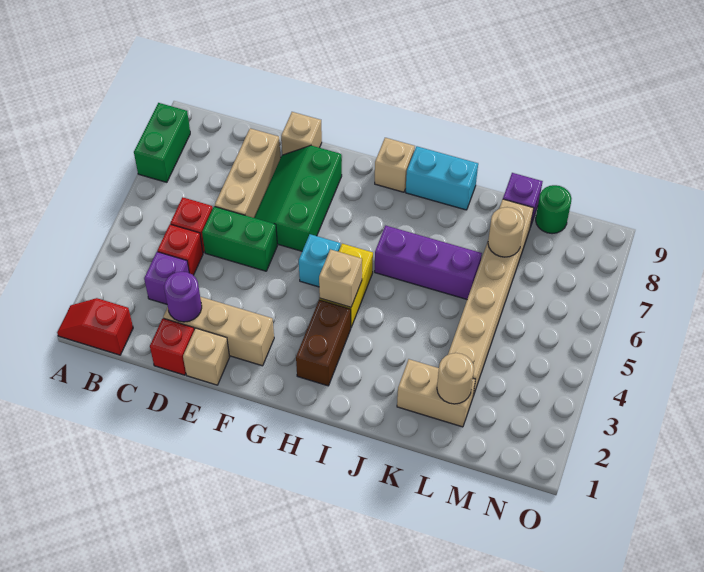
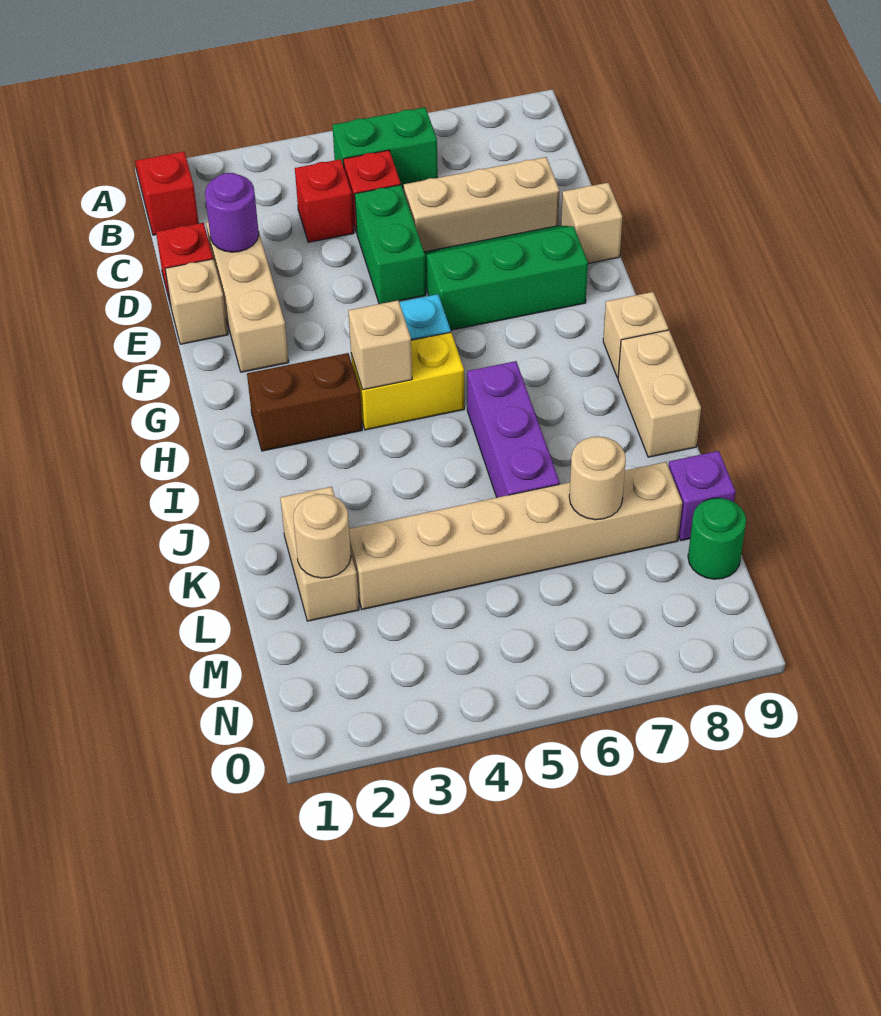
green 1x2 brick [134,103,190,182] -> green 1x2 brick moved to [332,107,438,188]
purple 1x1 brick [144,252,189,304] -> none
cyan 1x2 brick [406,146,478,210] -> tan 1x2 brick [618,330,701,457]

